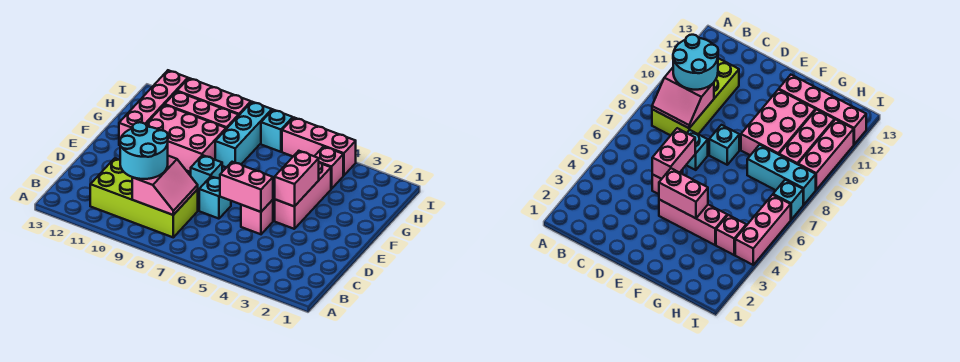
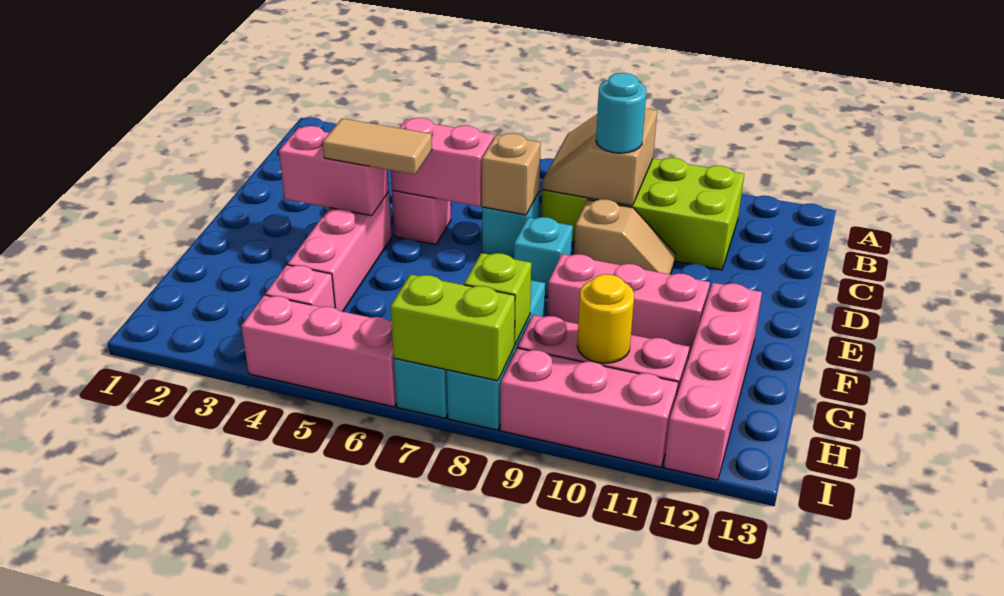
pink 2x2 slope [132,156,198,215] -> tan 2x2 slope [542,108,657,206]
cyan 2x2 round brick [120,122,168,179] -> cyan 1x1 round brick [596,73,646,153]
none -> tan 1x1 brick [482,133,541,215]
none -> tan 1x2 slope [574,199,676,274]
pink 1x2 brick [275,151,319,207] -> pink 1x2 brick turned to [279,126,389,216]
none -> tan 1x2 tile [323,118,432,174]
pink 2x3 brick [146,105,226,172] -> pink 1x3 brick [547,254,710,359]
none -> lime 1x1 brick [464,253,531,345]
none -> yellow 1x1 round brick [577,274,634,363]
none -> lime 1x2 brick [390,274,515,381]

